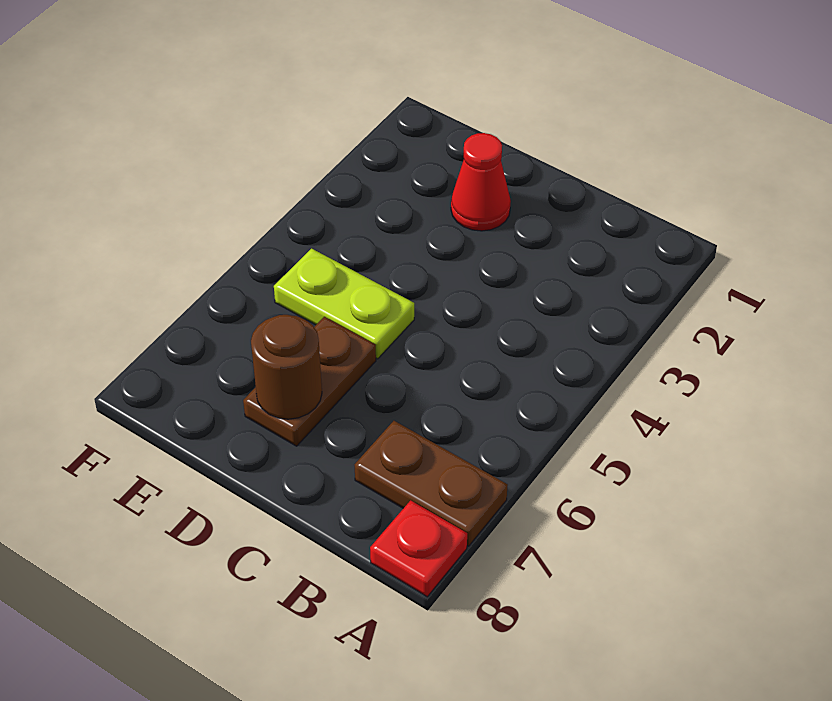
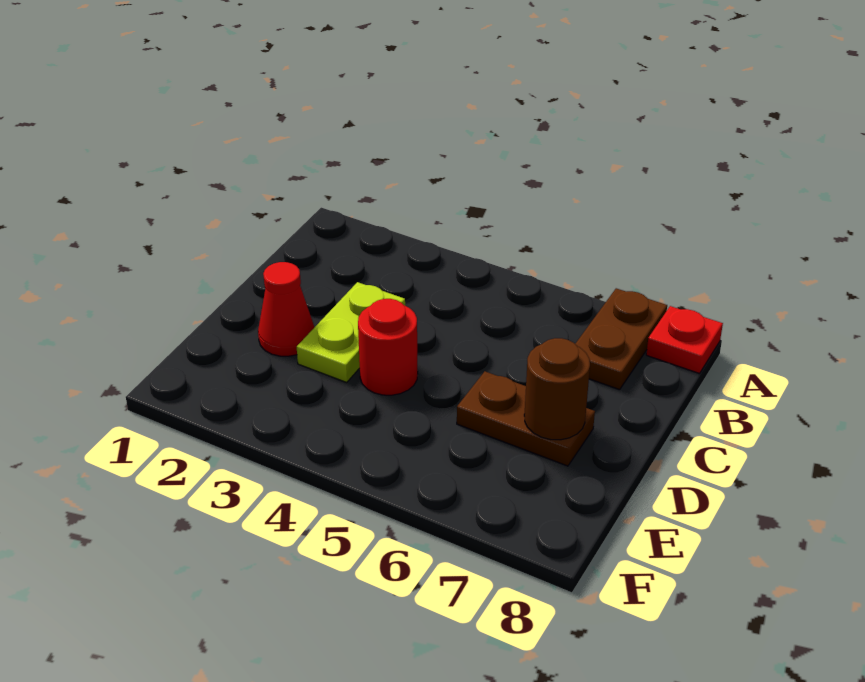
none -> red 1x1 round brick [358,299,418,395]
lime 1x2 plate [274,249,414,359] -> lime 1x2 plate moved to [297,282,405,382]

